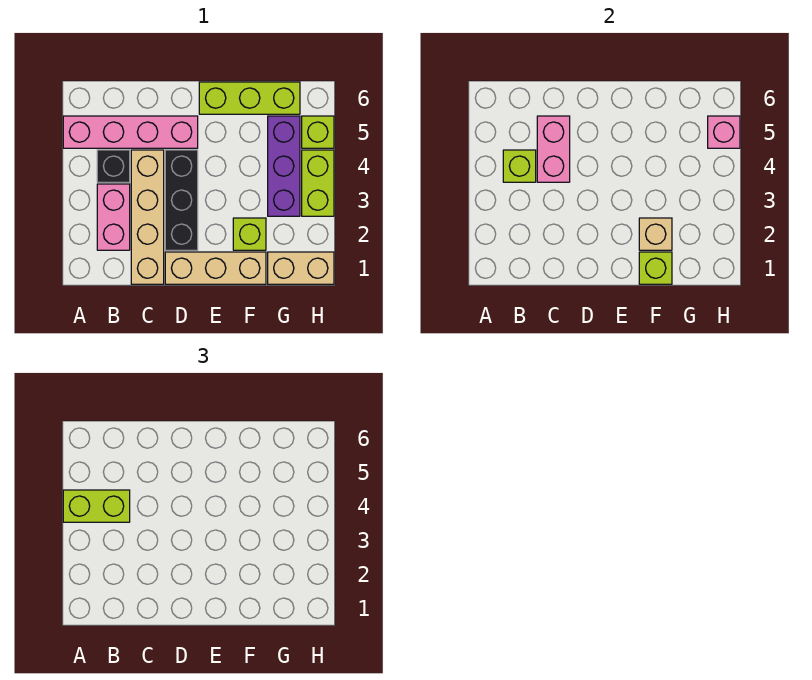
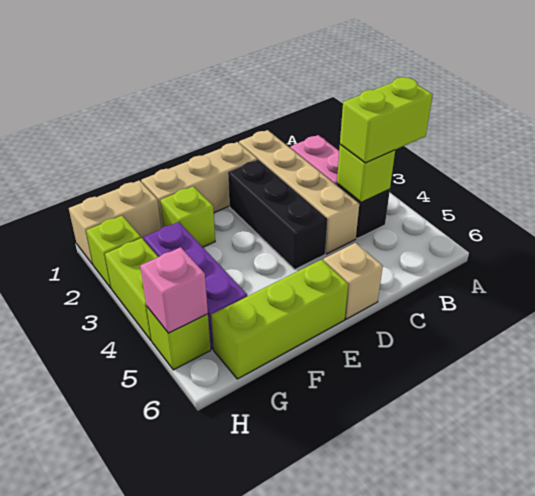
pink 1x4 brick [63,116,198,148] -> none
pink 1x2 brick [537,116,570,182] -> none
lime 1x1 brick [639,252,672,284] -> lime 1x1 brick moved to [86,216,141,289]
tan 1x1 brick [639,218,672,250] -> tan 1x1 brick moved to [323,243,383,319]

